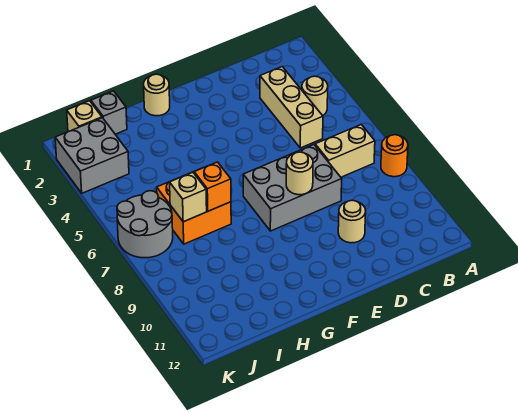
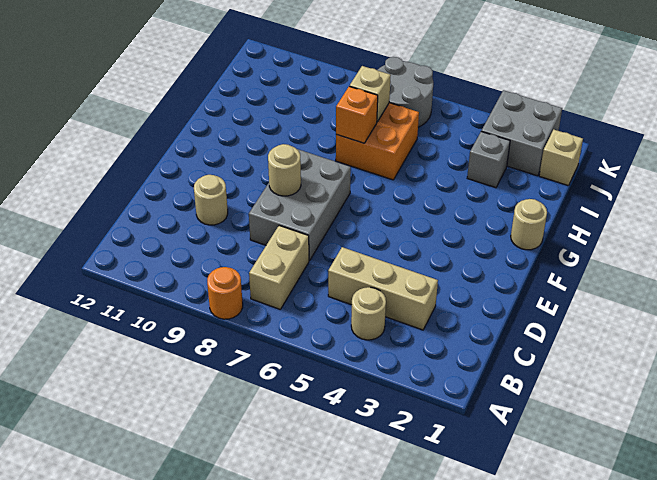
grey 1x1 brick [91,91,127,134] -> grey 1x1 brick moved to [467,132,510,188]

